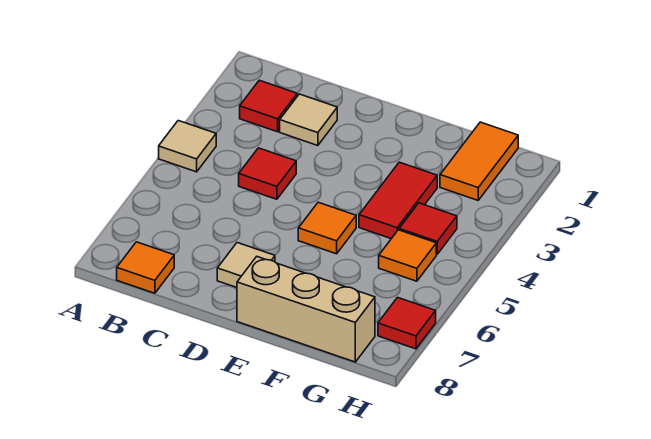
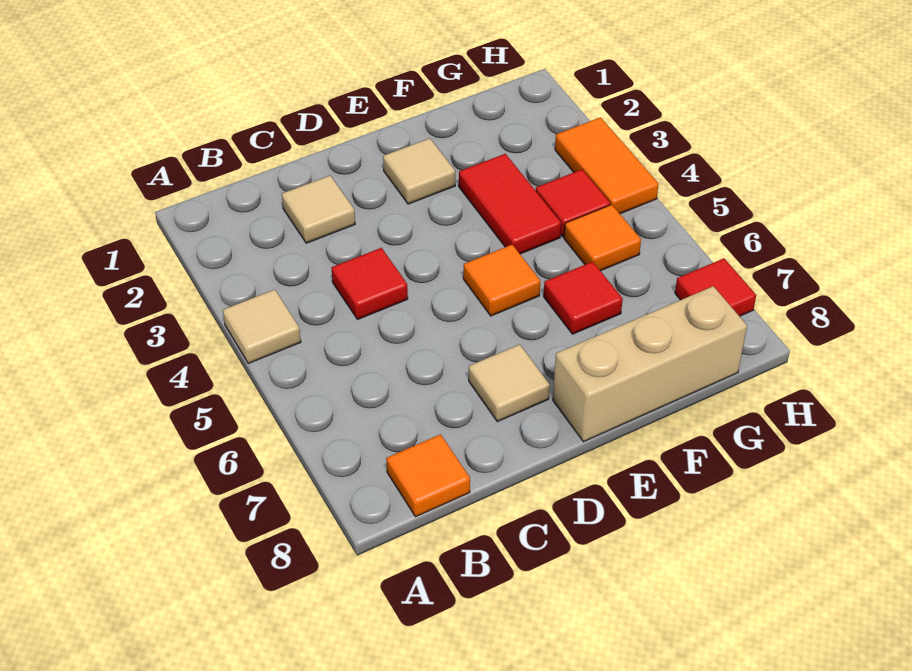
red 1x1 tile [240,80,297,132] -> red 1x1 tile moved to [544,262,623,334]
none -> tan 1x1 tile [383,138,455,204]
orange 1x2 tile [440,122,518,200] -> orange 1x2 tile moved to [555,117,659,214]

